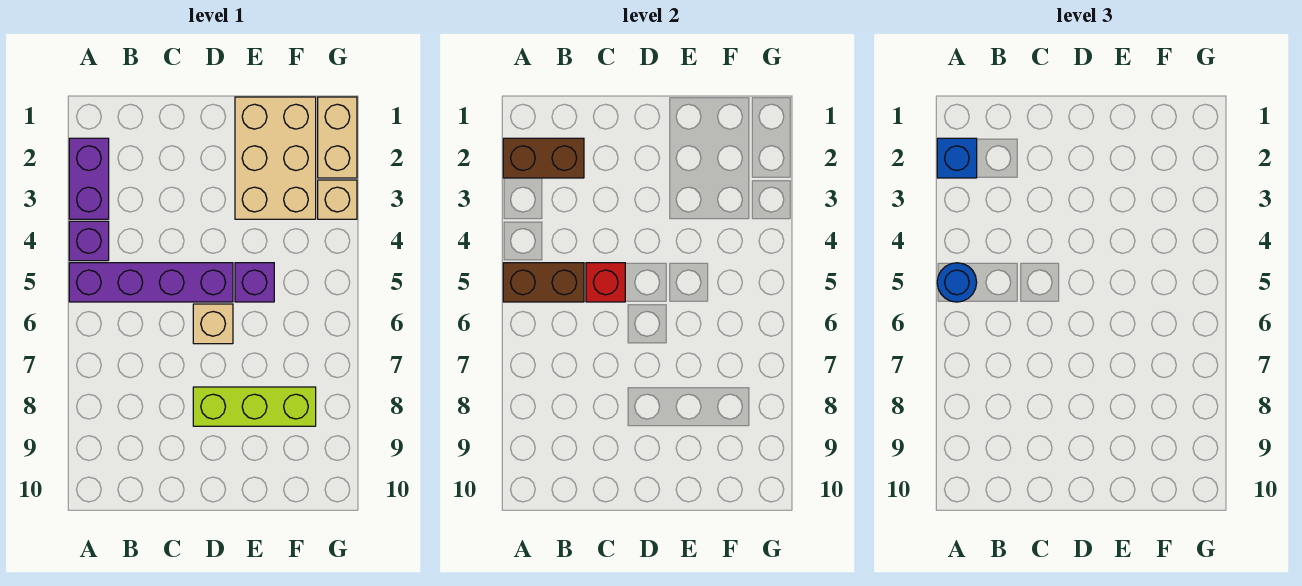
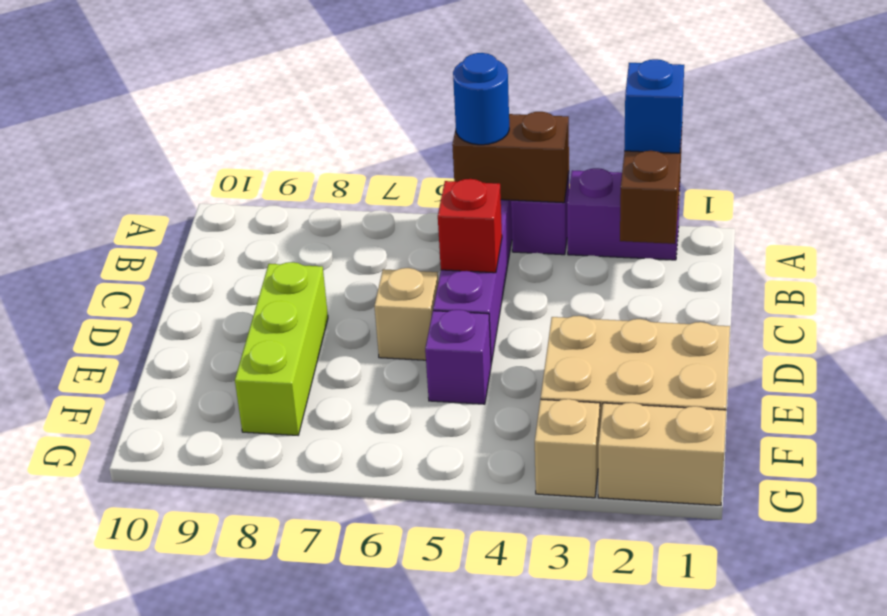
brown 1x2 brick [503,263,584,302] -> brown 1x2 brick turned to [452,112,569,203]

